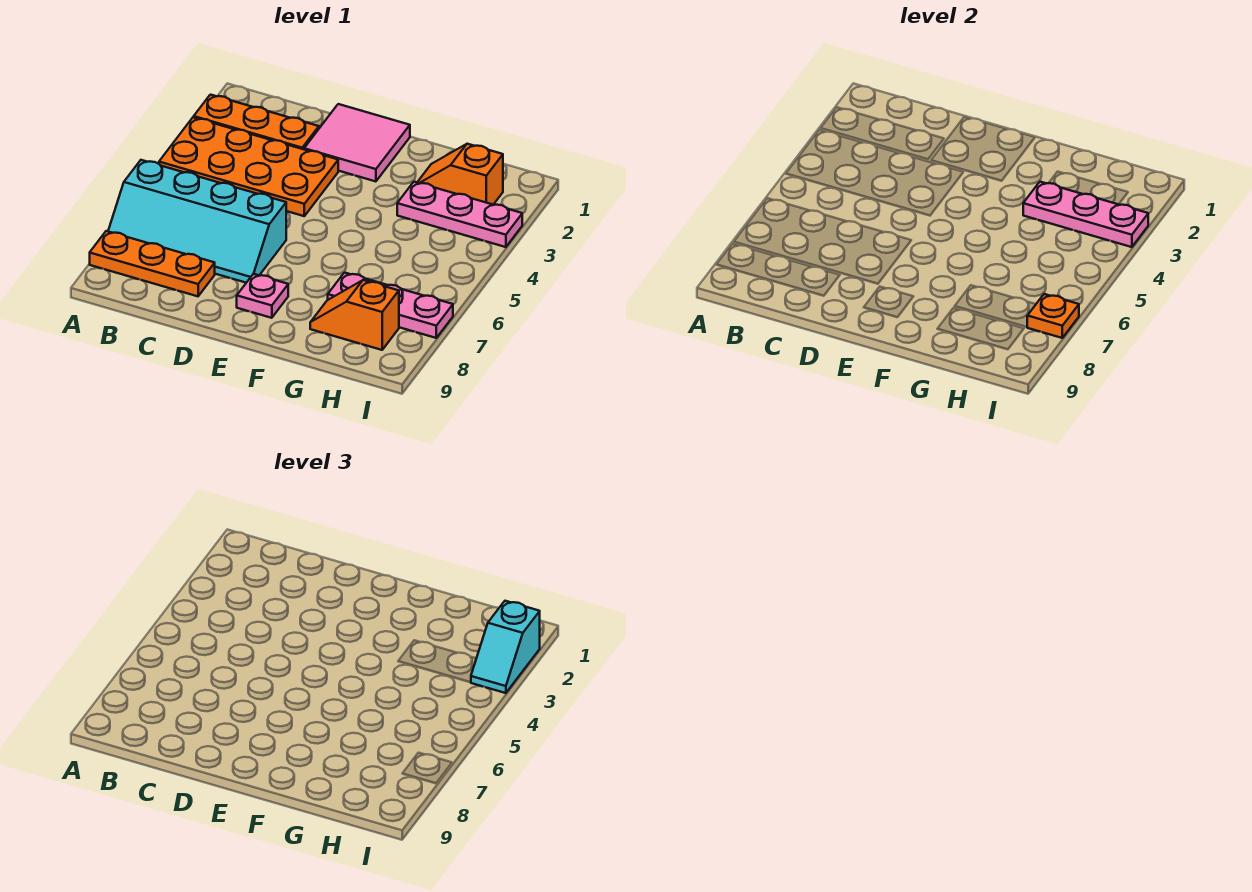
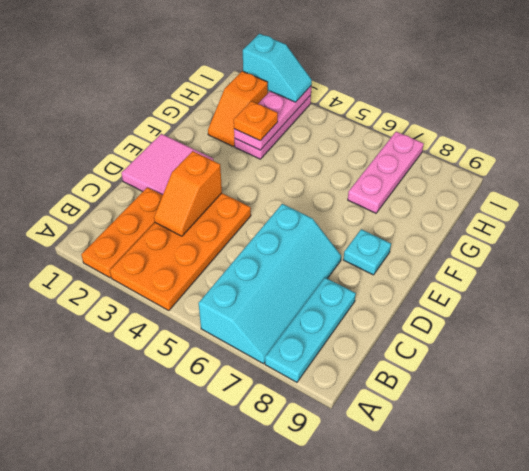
orange 1x3 plate [90,231,215,296] -> cyan 1x3 plate [265,278,356,382]
pink 1x1 plate [237,274,288,318] -> cyan 1x1 plate [343,229,391,275]
orange 1x2 slope [310,280,399,350] -> orange 1x2 slope moved to [154,151,222,236]
orange 1x1 plate [1027,294,1079,338] -> orange 1x1 plate moved to [234,101,278,141]

